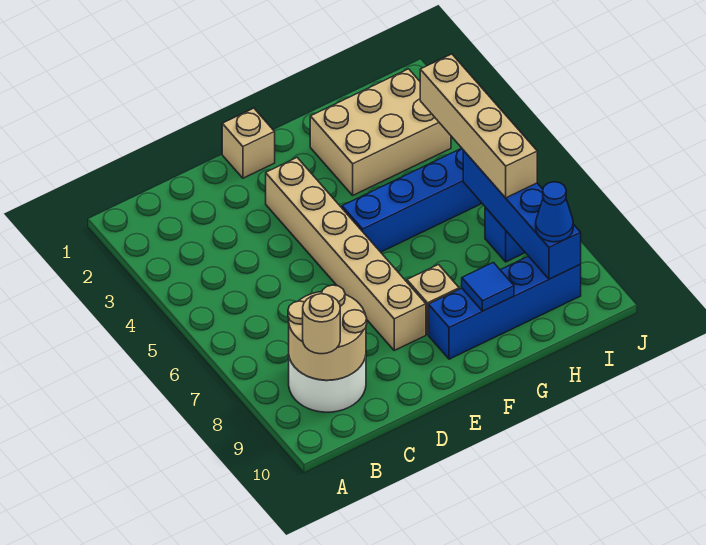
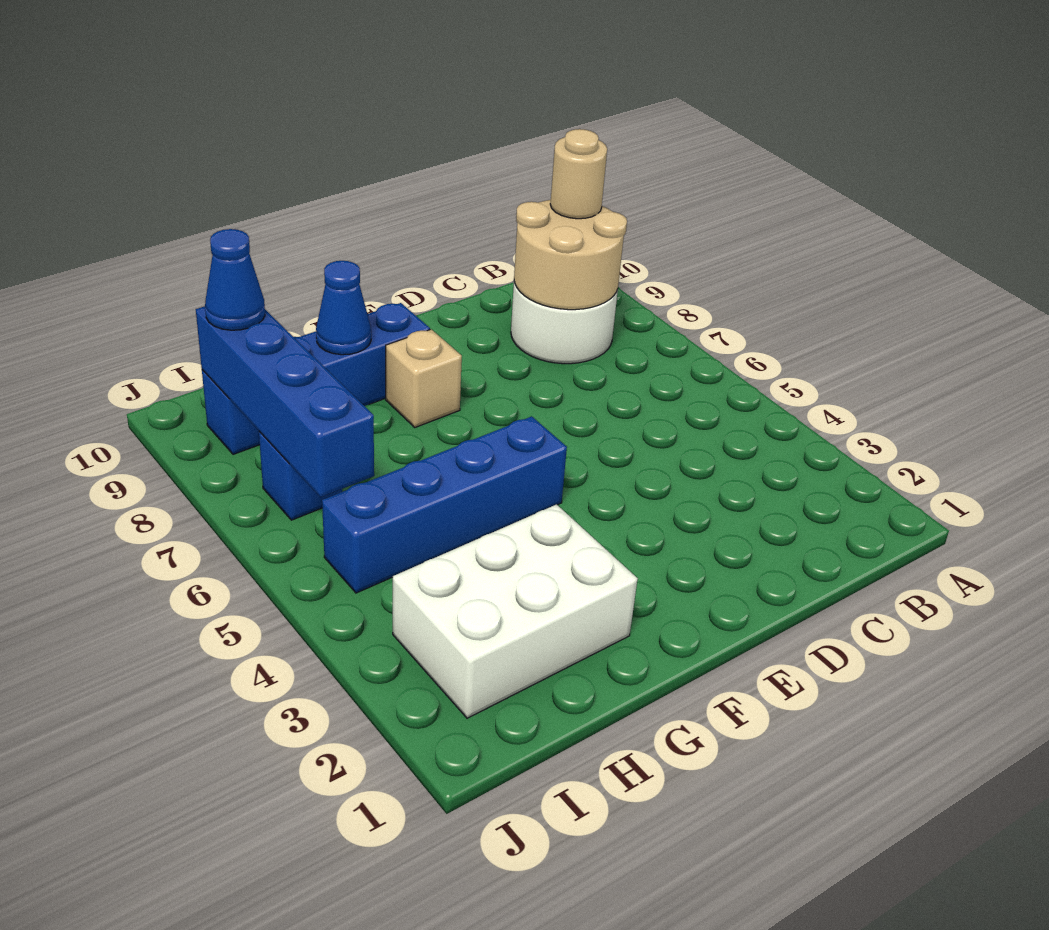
tan 1x1 brick [222,108,275,178] -> none
tan 1x6 brick [266,158,426,350] -> none
tan 2x3 brick [310,69,451,195] -> white 2x3 brick [393,505,638,718]
blue 1x1 tile [462,262,514,311] -> blue 1x1 cone [316,261,371,355]
tan 1x4 brick [420,54,537,198] -> none

